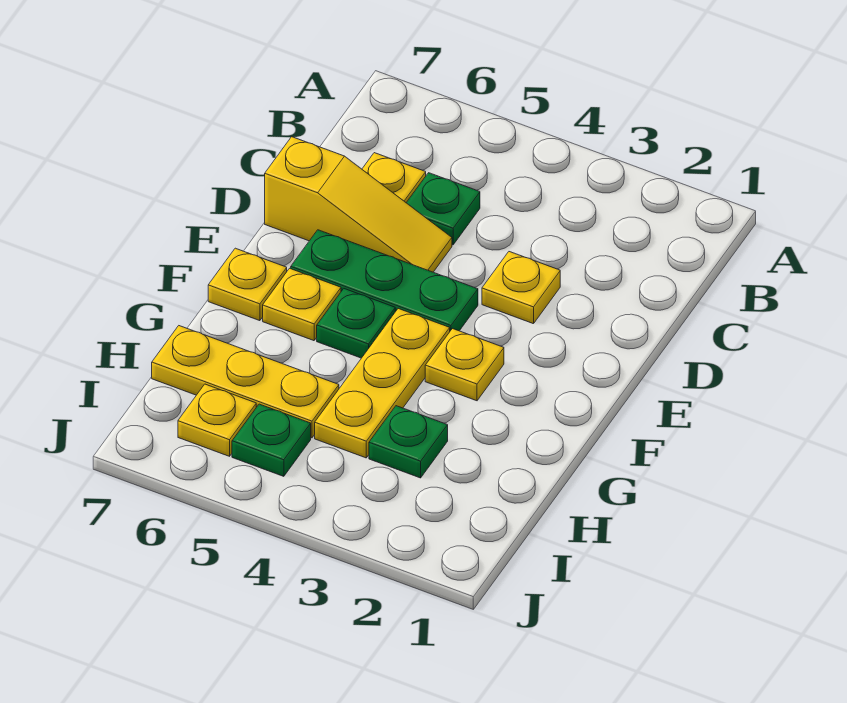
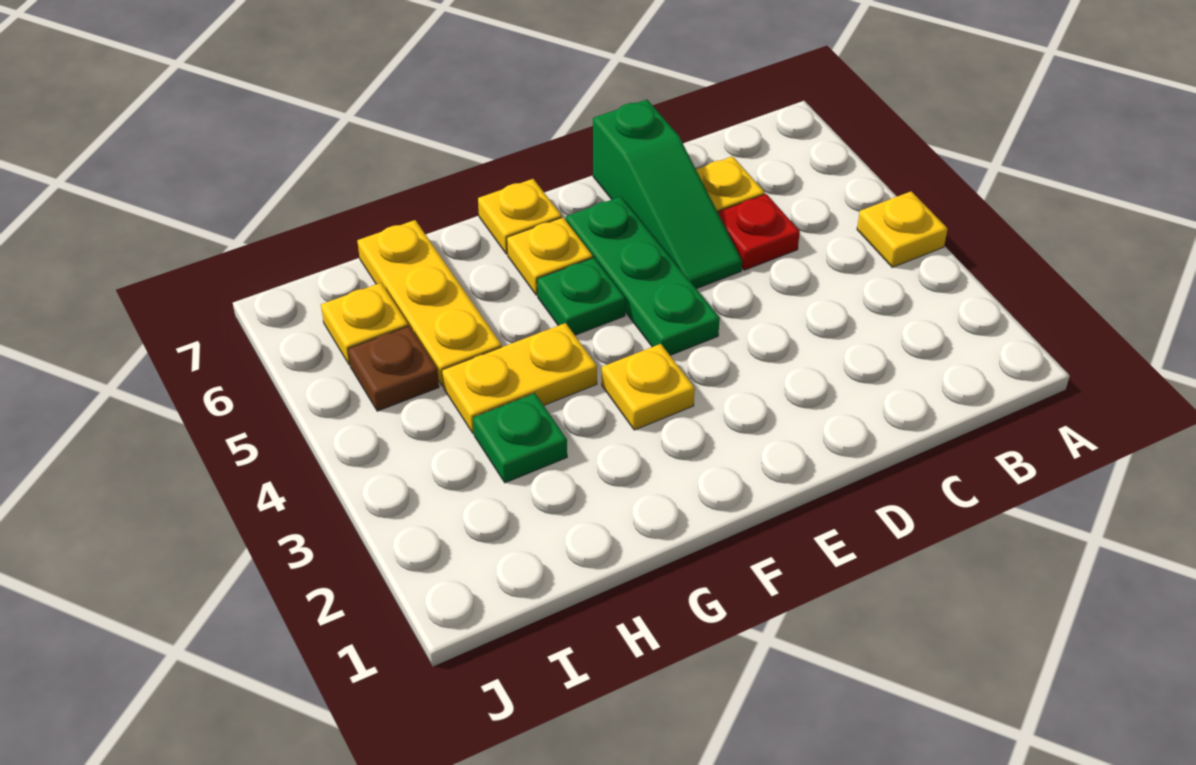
green 1x1 plate [406,173,480,245] -> red 1x1 plate [718,194,800,270]
yellow 1x1 plate [482,252,560,324] -> yellow 1x1 plate moved to [857,191,947,267]
yellow 1x3 slope [265,137,452,272] -> green 1x3 slope [593,100,742,289]
yellow 1x3 plate [315,309,450,458] -> yellow 1x2 plate [442,323,597,433]
green 1x1 plate [232,404,311,476] -> brown 1x1 plate [348,326,439,411]

